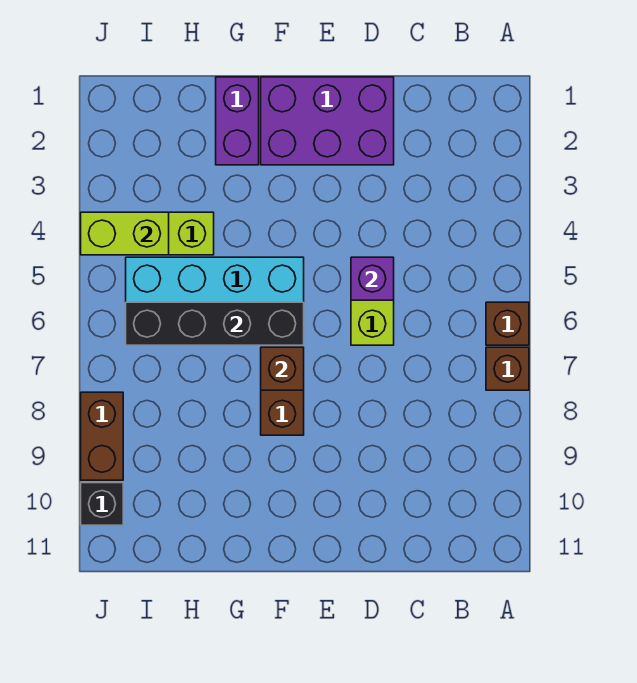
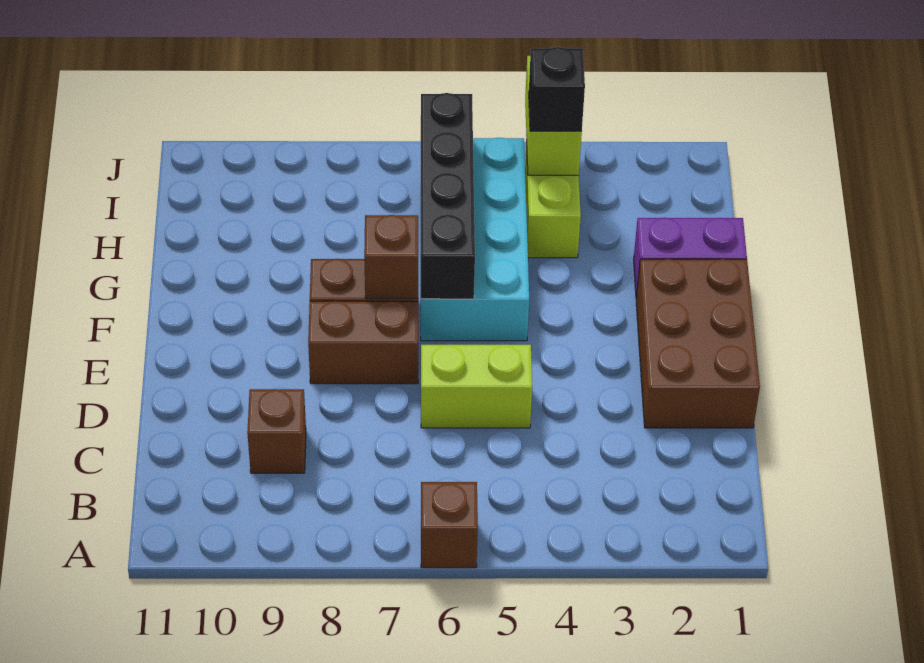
brown 1x1 brick [486,347,529,390] -> brown 1x1 brick moved to [247,389,306,473]
purple 2x3 brick [261,77,394,165] -> brown 2x3 brick [636,259,760,428]
purple 1x1 brick [351,257,394,300] -> none
brown 1x2 brick [81,392,123,480] -> brown 1x2 brick moved to [308,301,418,384]
black 1x1 brick [81,483,123,525] -> black 1x1 brick moved to [529,47,585,131]

